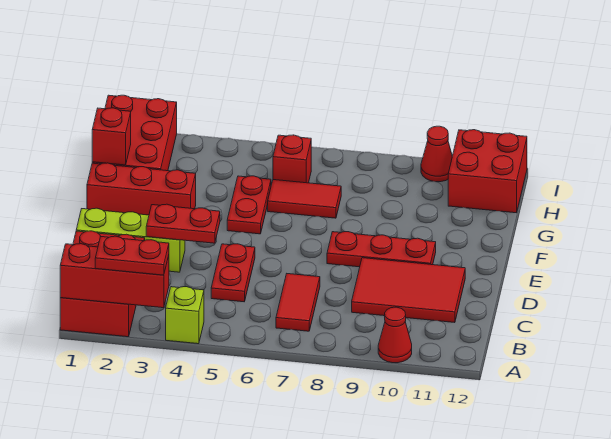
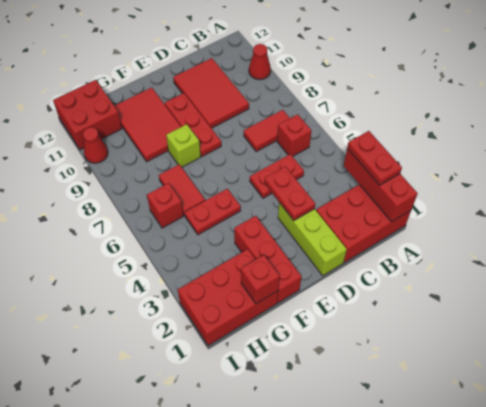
lime 1x1 brick [166,287,204,344] -> lime 1x1 brick moved to [166,124,201,167]
none -> red 1x1 brick [277,114,311,156]
none -> red 2x3 tile [115,88,181,162]

